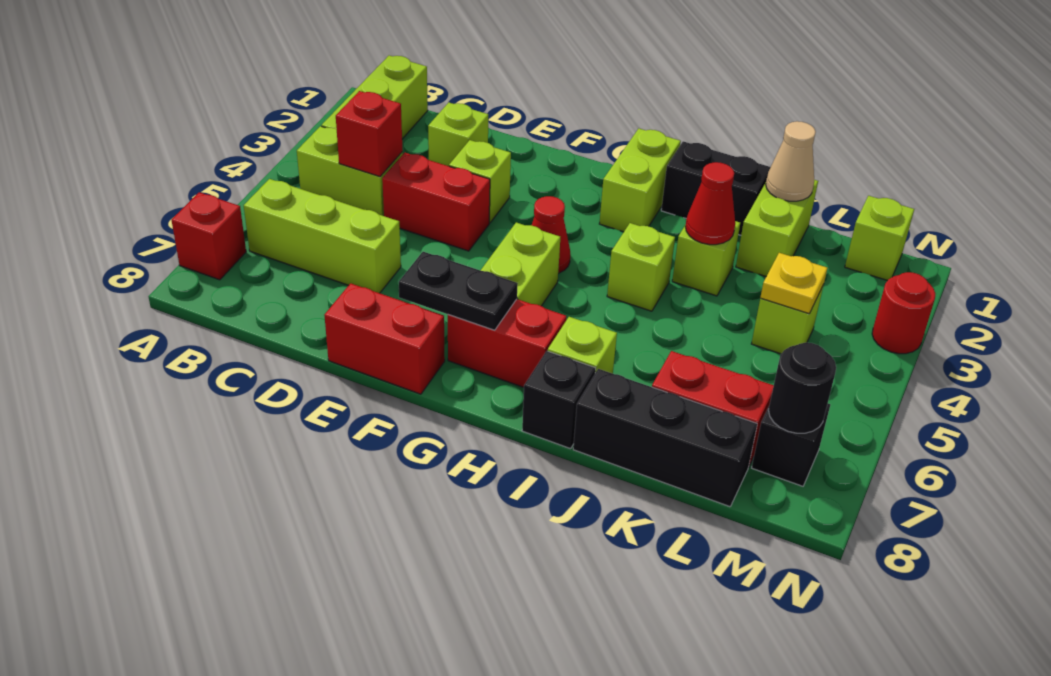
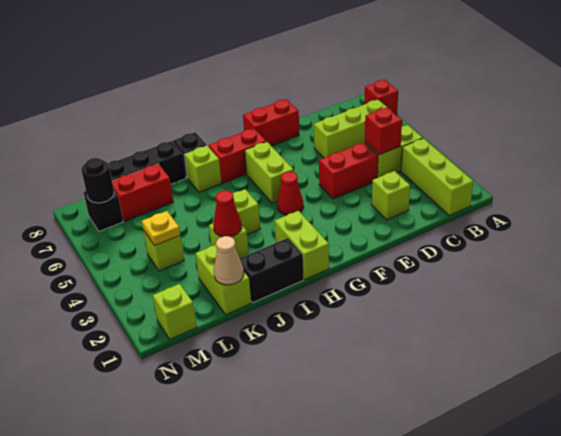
lime 1x1 brick [449,140,511,223] -> none
black 1x2 plate [399,252,518,330] -> none
red 1x1 round brick [872,272,935,354] -> none

